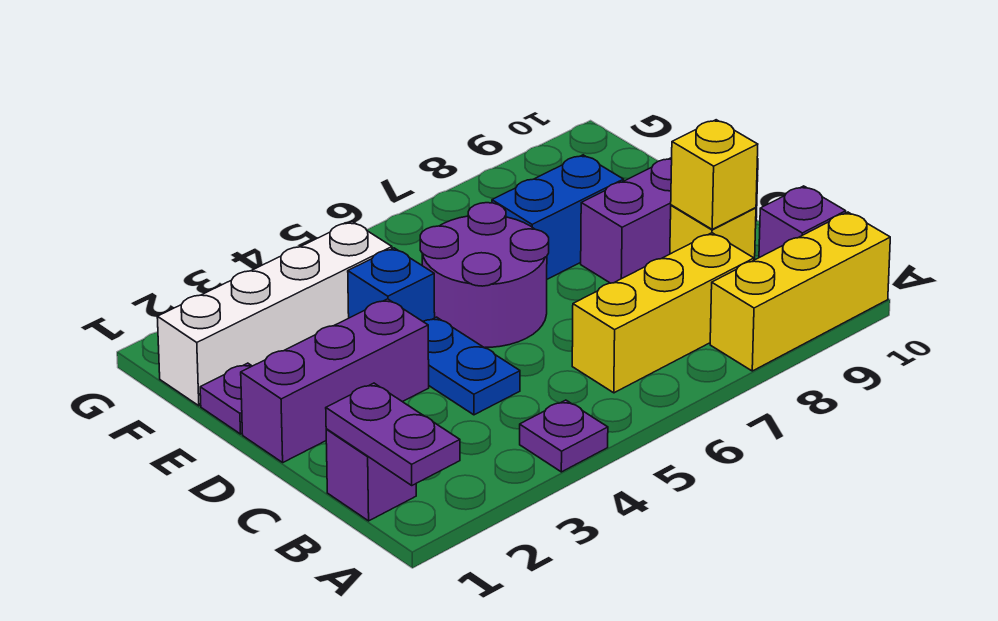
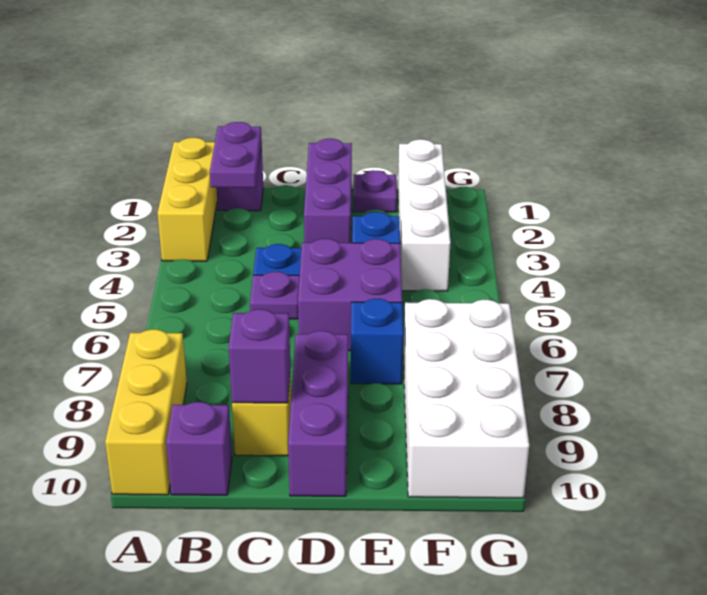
purple 1x2 plate [326,383,460,485] -> purple 1x2 plate turned to [210,122,262,188]
purple 1x1 plate [520,400,608,472] -> purple 1x1 plate moved to [250,272,300,319]
yellow 1x3 brick [572,233,754,393] -> yellow 1x3 brick moved to [158,138,217,261]
yellow 1x1 brick [671,120,758,229] -> purple 1x1 brick [229,309,290,403]
purple 2x2 round brick [420,203,549,348] -> purple 2x2 brick [298,239,402,351]
blue 1x2 brick [492,155,624,279] -> blue 1x1 brick [351,299,403,384]
none -> white 2x4 brick [403,299,529,498]

